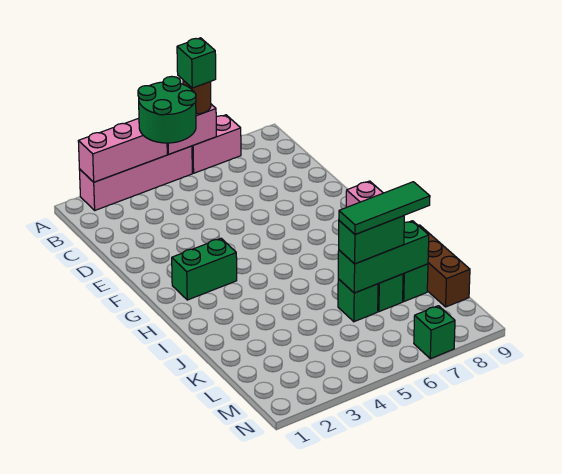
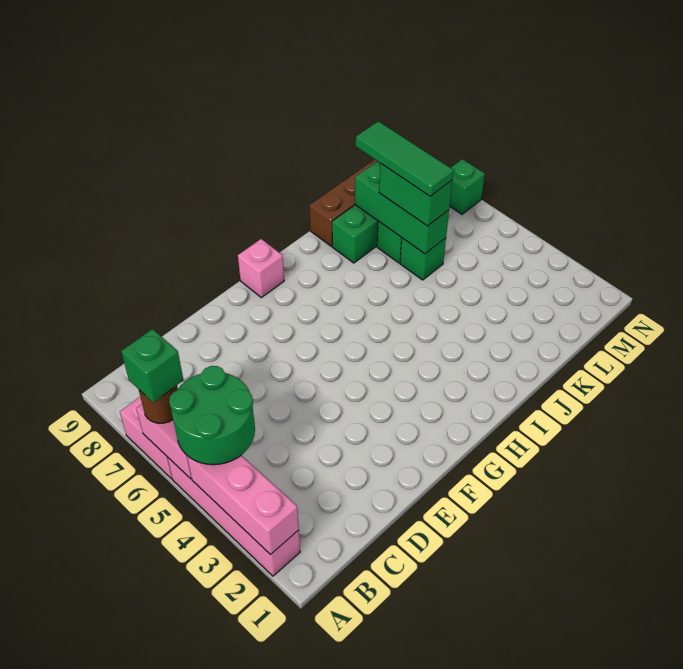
green 1x2 brick [172,238,237,300] -> none

